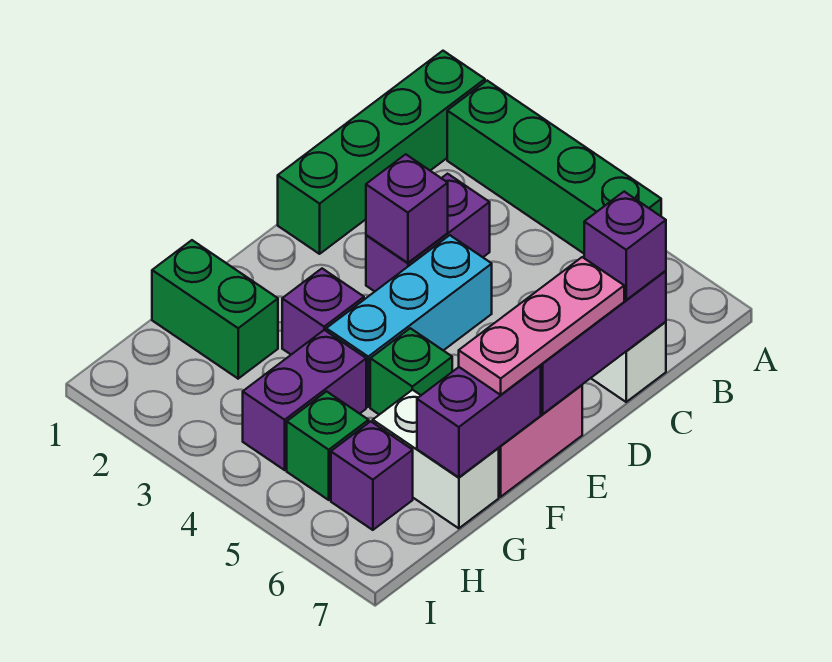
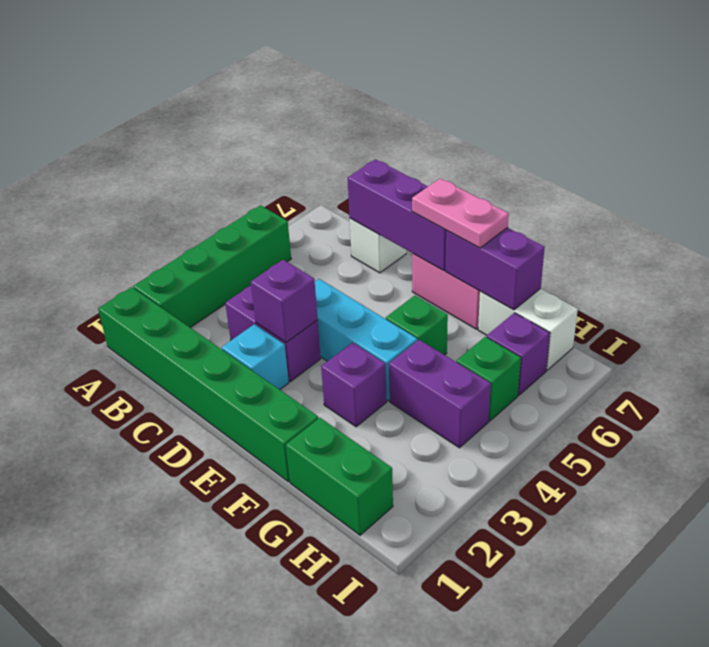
green 1x4 brick [278,51,485,254] -> green 1x6 brick [98,287,318,482]
purple 1x1 brick [584,192,666,300] -> none
none -> cyan 1x1 brick [222,324,289,390]
pink 1x3 plate [459,257,624,395] -> pink 1x2 plate [412,179,509,248]
green 1x2 brick [152,240,278,379] -> green 1x2 brick turned to [286,418,393,535]
white 1x2 brick [373,390,499,528] -> white 1x2 brick turned to [478,289,578,370]

